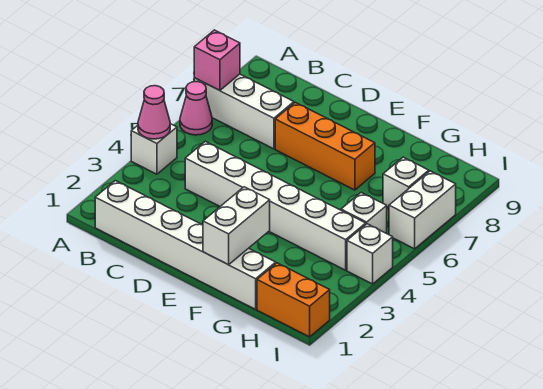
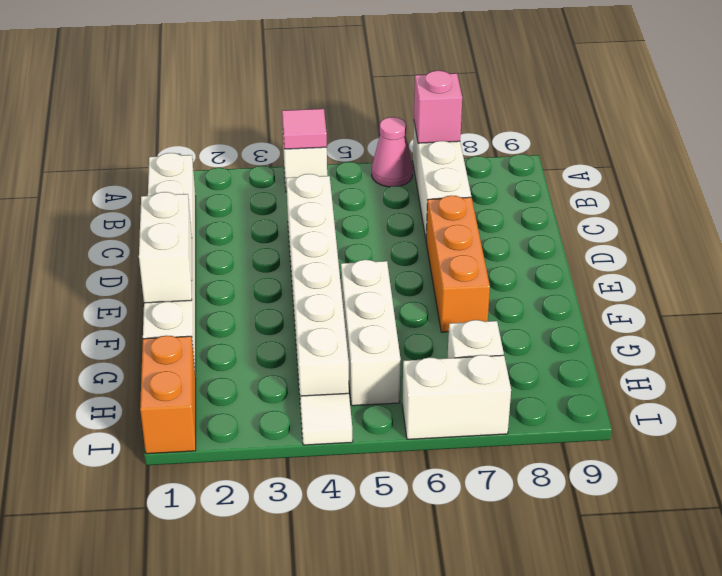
pink 1x1 cone [138,86,170,139] -> pink 1x1 tile [282,109,327,149]
white 1x2 brick [203,187,270,265] -> white 1x2 brick turned to [139,192,192,303]
white 1x1 brick [341,193,387,233] -> white 1x3 brick [341,260,401,406]
white 1x1 brick [347,224,393,284] -> white 1x1 tile [300,393,353,445]

